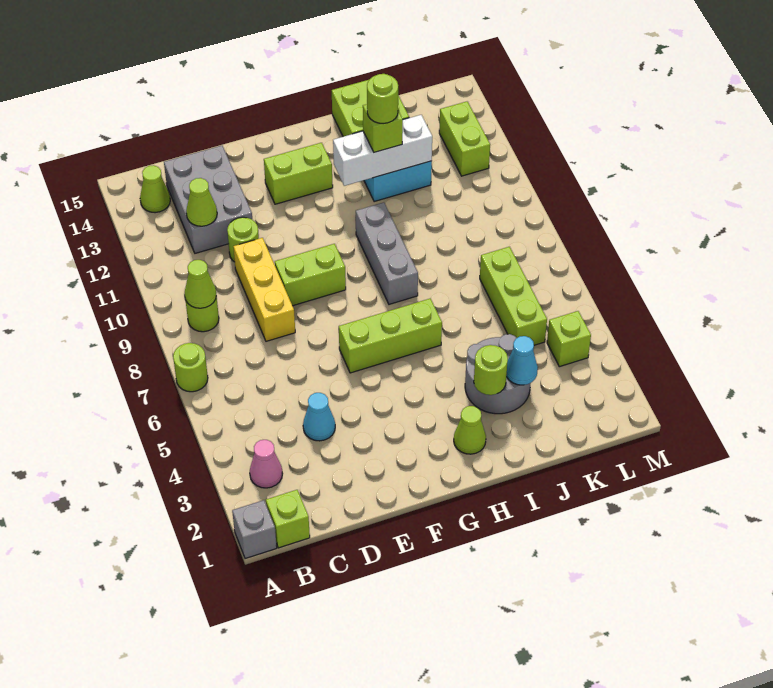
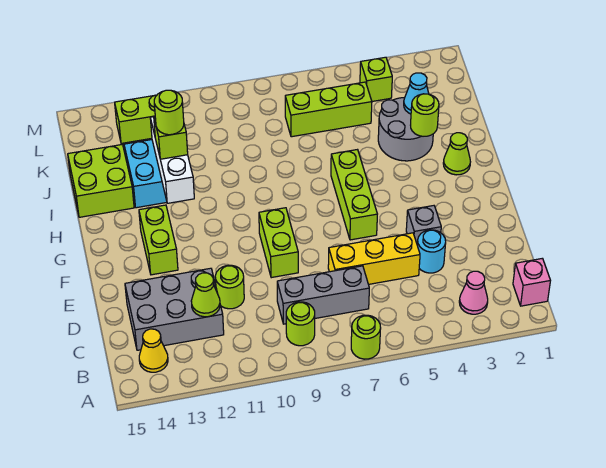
grey 1x1 brick [232,500,277,559] -> grey 1x1 brick moved to [406,206,441,243]
lime 1x1 brick [266,490,310,548] -> pink 1x1 brick [513,258,550,306]
lime 1x1 cone [185,260,216,308] -> none
lime 1x1 cone [140,165,170,213] -> yellow 1x1 cone [139,329,168,372]
cyan 1x1 cone [303,393,335,441] -> cyan 1x1 round brick [417,230,446,273]
yellow 1x3 brick [233,238,295,341] -> yellow 1x3 brick moved to [328,233,420,284]
grey 1x3 brick [356,202,418,304] -> grey 1x3 brick moved to [277,266,369,324]

